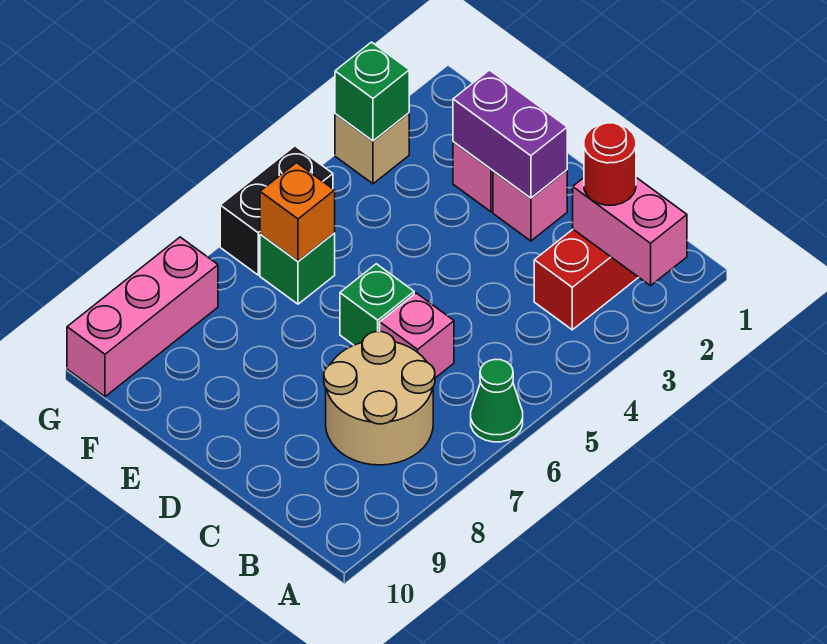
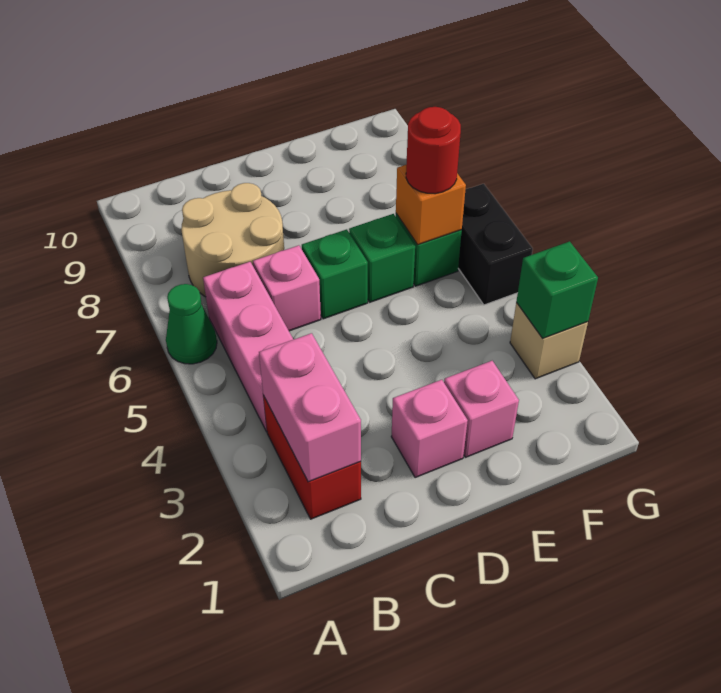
pink 1x2 brick [573,178,687,286] -> pink 1x2 brick turned to [259,333,361,482]
red 1x1 round brick [584,123,636,205] -> red 1x1 round brick moved to [406,107,461,194]
purple 1x2 brick [453,70,567,198] -> none
none -> green 1x1 brick [349,214,415,302]
pink 1x3 brick [67,237,218,397] -> pink 1x3 brick moved to [203,262,293,432]

